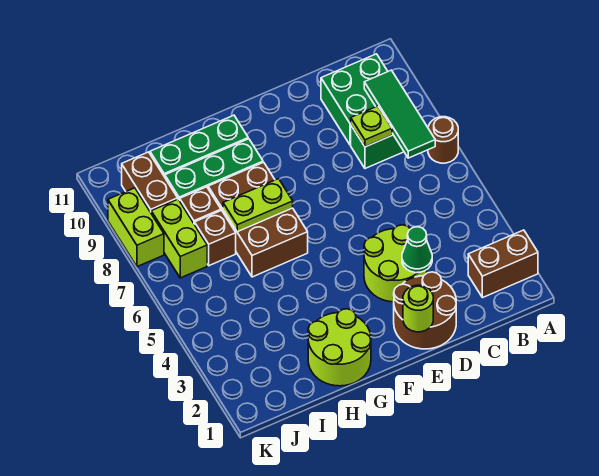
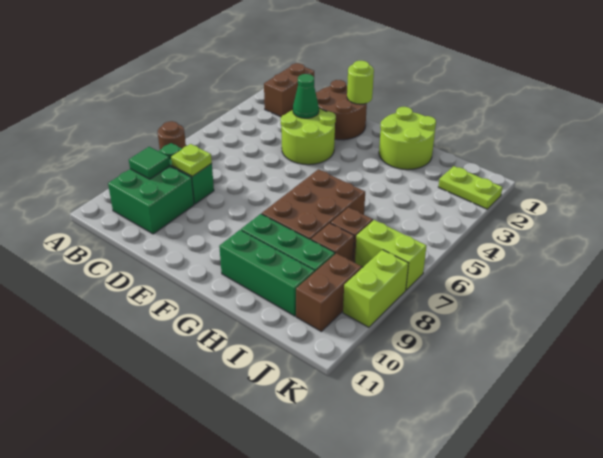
brown 1x2 brick [468,230,538,298] -> brown 1x2 brick turned to [264,63,314,117]
green 1x3 tile [364,70,435,158] -> green 1x1 tile [129,147,170,179]
lime 1x2 plate [223,179,293,232] -> lime 1x2 plate moved to [439,166,503,209]
lime 1x2 brick [151,199,207,278] -> lime 1x2 brick turned to [355,220,426,290]

